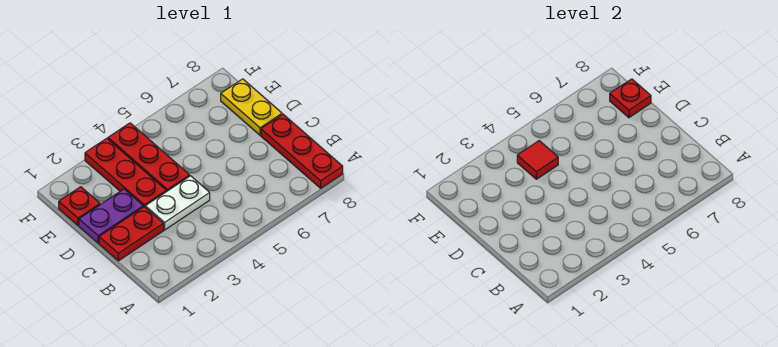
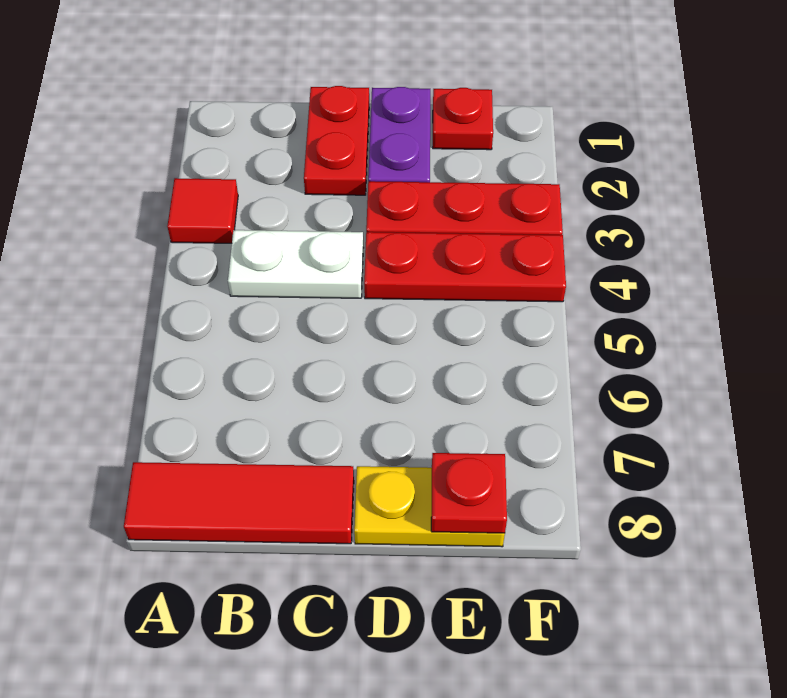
red 1x3 plate [261,114,343,188] -> red 1x3 tile [124,462,354,544]
white 1x2 plate [145,176,210,230] -> white 1x2 plate turned to [228,230,364,298]
red 1x1 tile [517,141,558,179] -> red 1x1 tile moved to [167,178,238,243]

